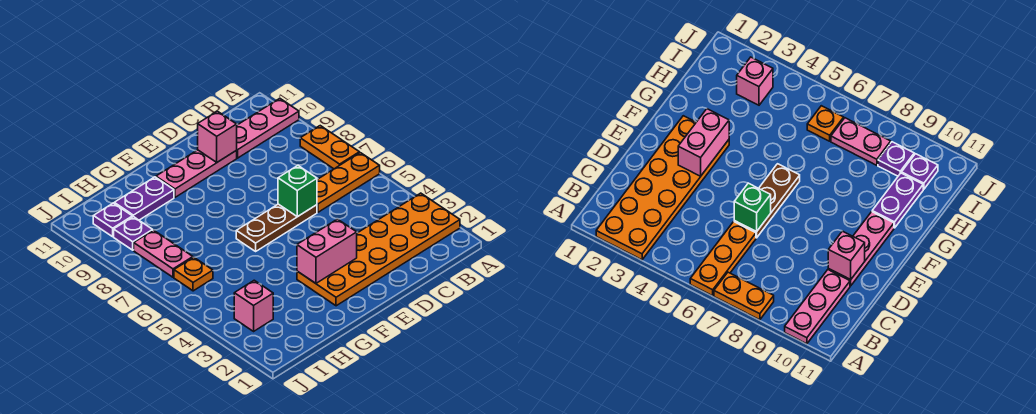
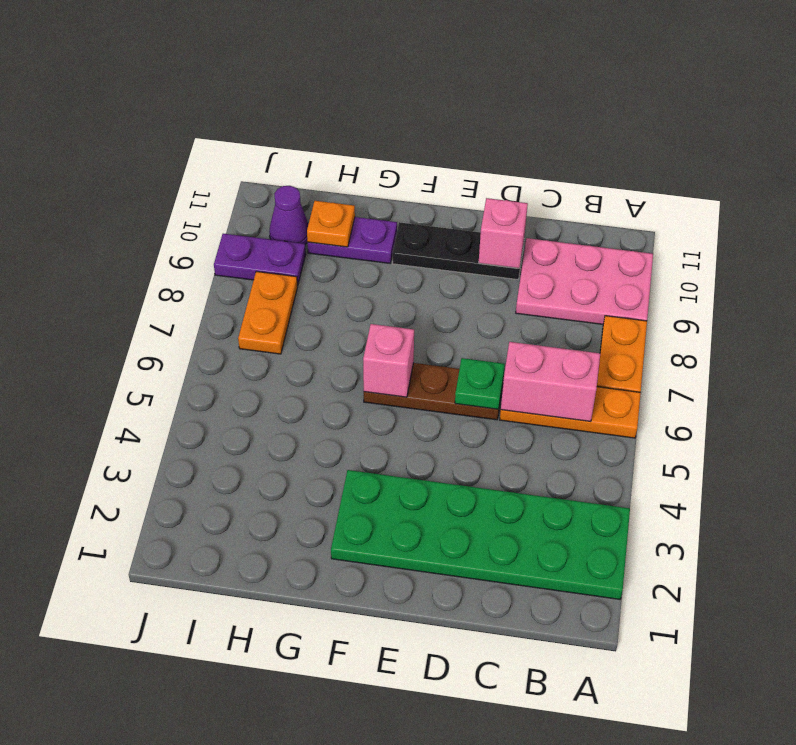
orange 2x6 plate [297,193,460,306] -> green 2x6 plate [331,470,630,599]
pink 1x3 plate [237,98,299,158] -> pink 2x3 plate [516,238,653,324]
green 1x1 brick [278,166,317,217] -> green 1x1 plate [455,358,505,409]
pink 1x3 plate [156,150,237,197] -> black 1x3 plate [393,222,524,280]
pink 1x2 brick [297,219,357,283] -> pink 1x2 brick moved to [501,342,600,422]
pink 1x1 brick [234,280,273,331] -> pink 1x1 brick moved to [363,324,414,397]
orange 1x1 plate [174,257,213,291] -> orange 1x1 plate moved to [307,201,355,247]
pink 1x2 plate [134,230,193,277] -> orange 1x2 plate [238,271,298,354]
purple 1x1 plate [114,217,153,250] -> purple 1x2 plate [214,234,306,286]
purple 1x1 plate [93,203,132,237] -> purple 1x1 cone [269,186,308,245]

